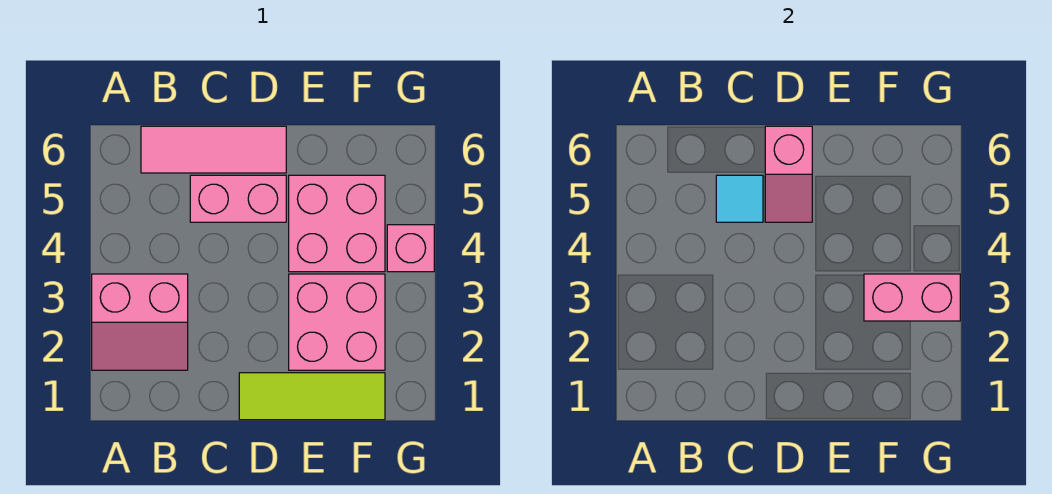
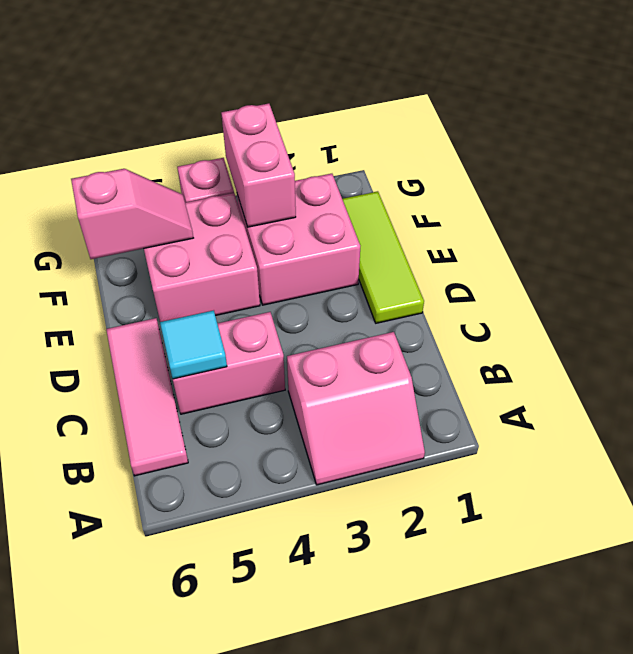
pink 2x2 slope [92,274,188,370] -> pink 2x2 slope turned to [287,332,425,485]
pink 1x2 brick [190,175,286,222] -> pink 1x2 brick turned to [173,312,285,414]
pink 1x2 slope [765,126,812,222] -> pink 1x2 slope moved to [71,169,193,259]

